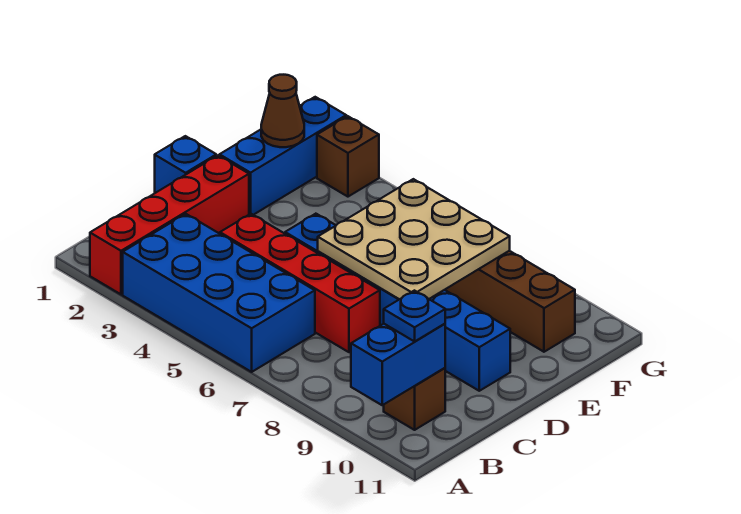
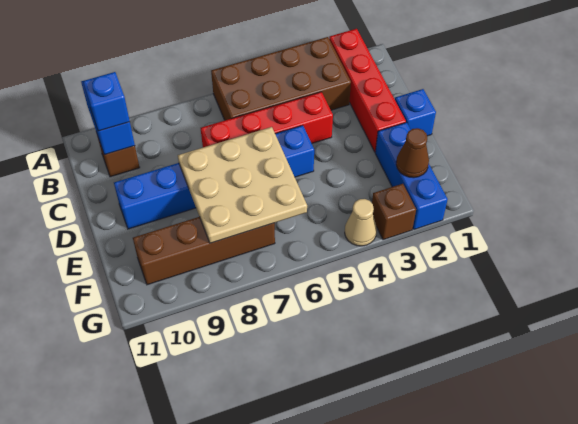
blue 2x4 brick [123,214,315,372] -> brown 2x4 brick [211,37,351,120]
blue 1x1 plate [384,291,445,341] -> blue 1x1 brick [83,72,130,131]
none -> tan 1x1 cone [345,199,377,246]

